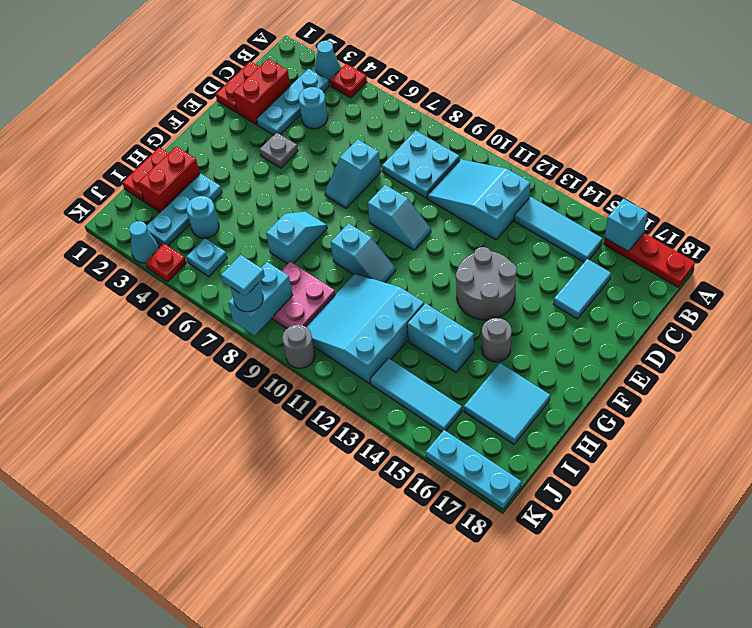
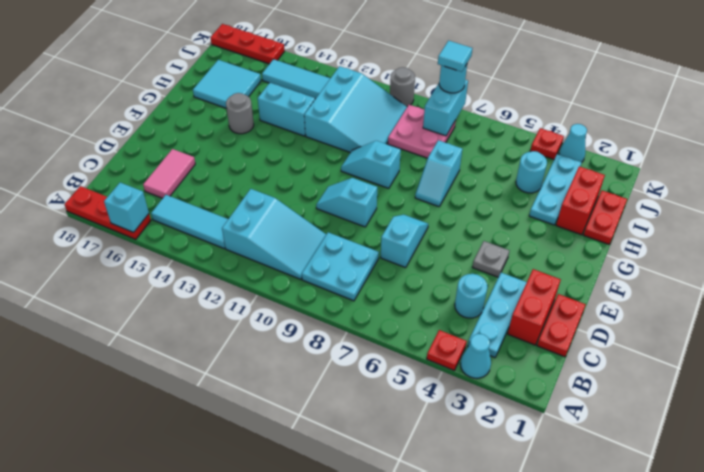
cyan 1x2 tile [553,259,611,319] -> pink 1x2 tile [143,149,195,198]
grey 2x2 round brick [456,247,517,320] -> none
cyan 1x1 plate [187,238,227,277] -> none
cyan 1x3 plate [426,430,521,509] -> red 1x3 plate [211,24,285,64]

